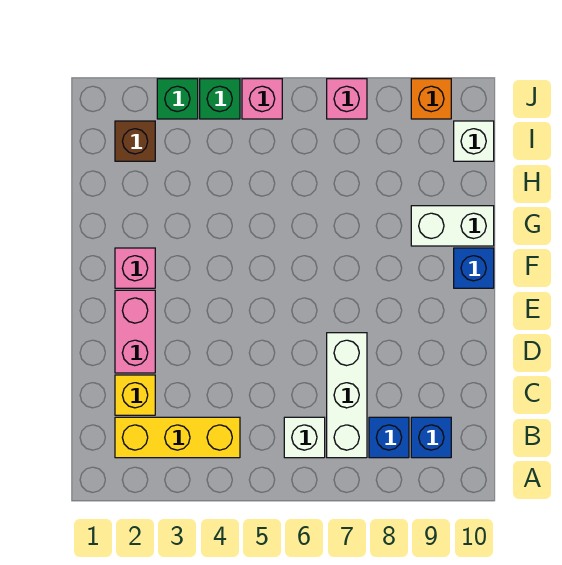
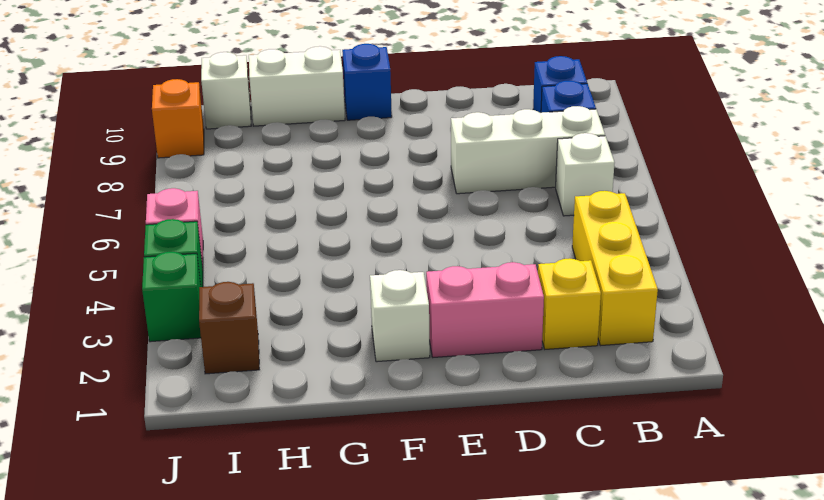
pink 1x1 brick [115,248,155,288] -> white 1x1 brick [370,270,430,362]
white 1x2 brick [411,206,494,246] -> white 1x2 brick turned to [249,46,345,126]
pink 1x1 brick [327,79,367,119] -> none

